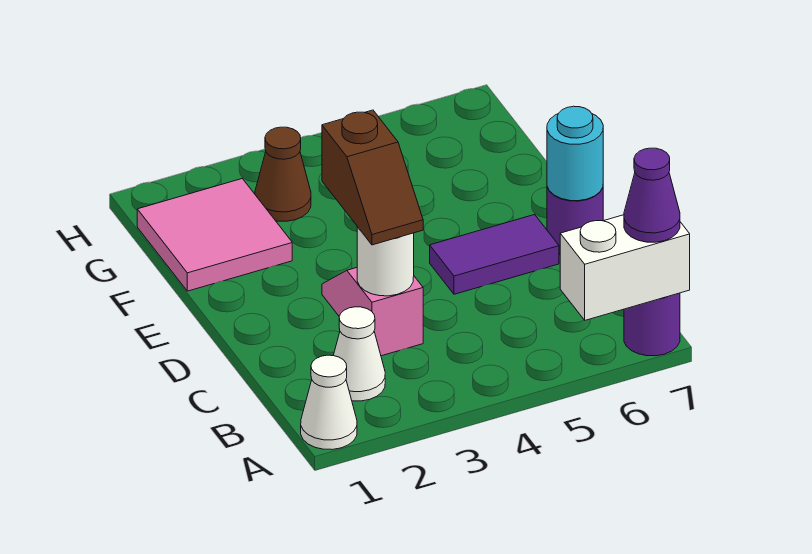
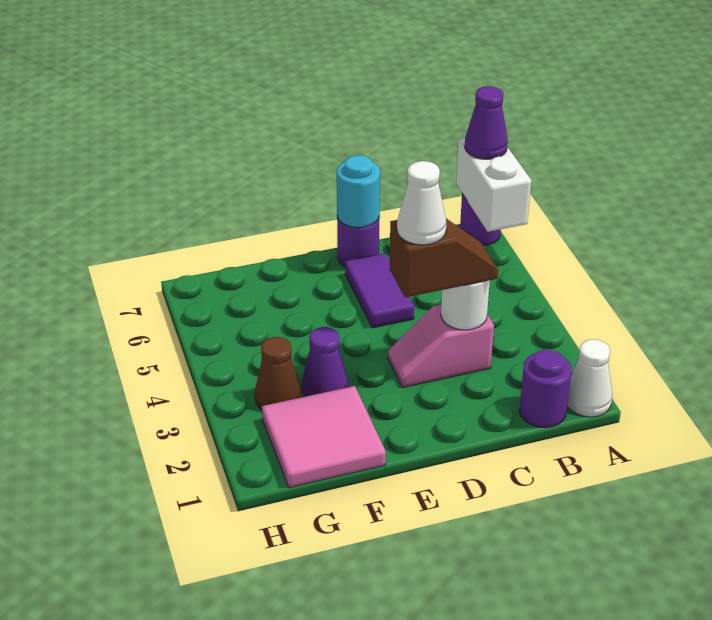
none -> purple 1x1 round brick [519,349,572,428]
white 1x1 cone [333,307,385,401] -> white 1x1 cone moved to [397,161,447,245]
none -> purple 1x1 cone [302,327,348,396]

